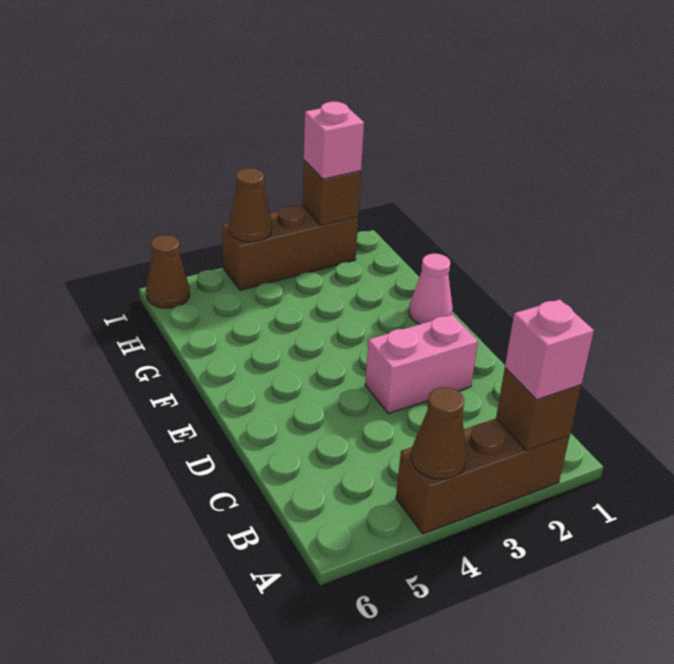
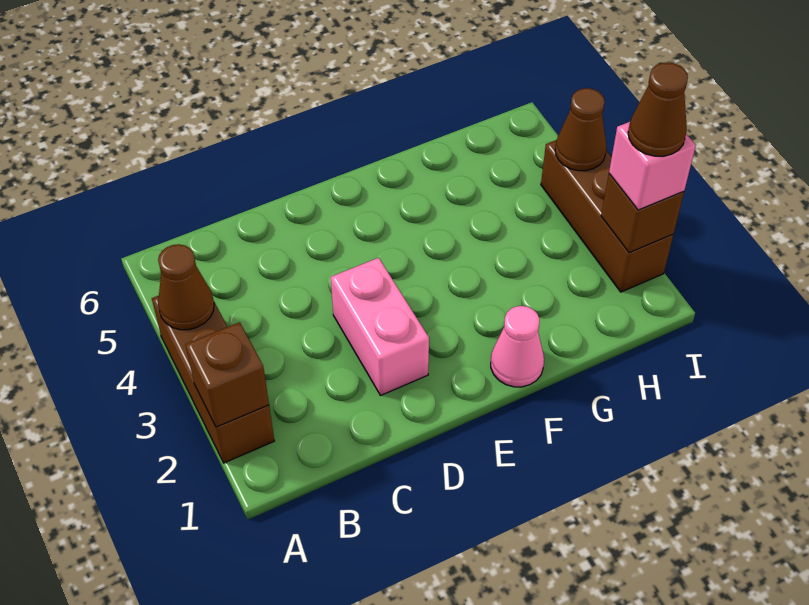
pink 1x1 brick [505,299,594,400] -> none
brown 1x1 cone [146,235,190,308] -> brown 1x1 cone moved to [628,62,688,156]

